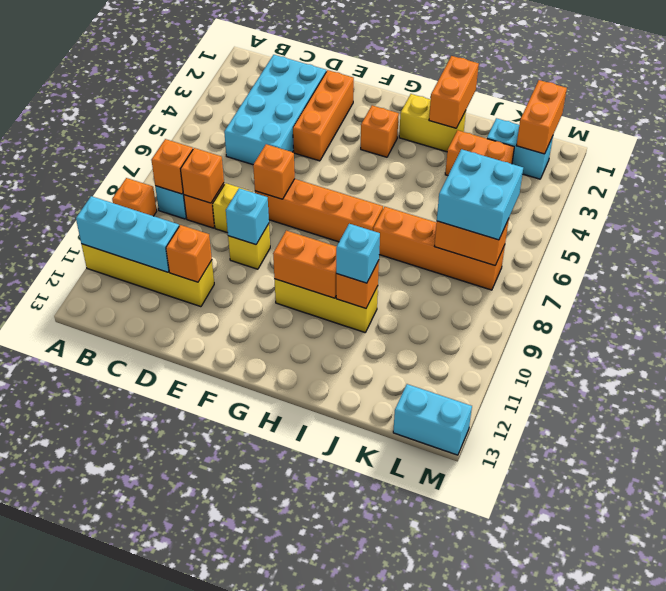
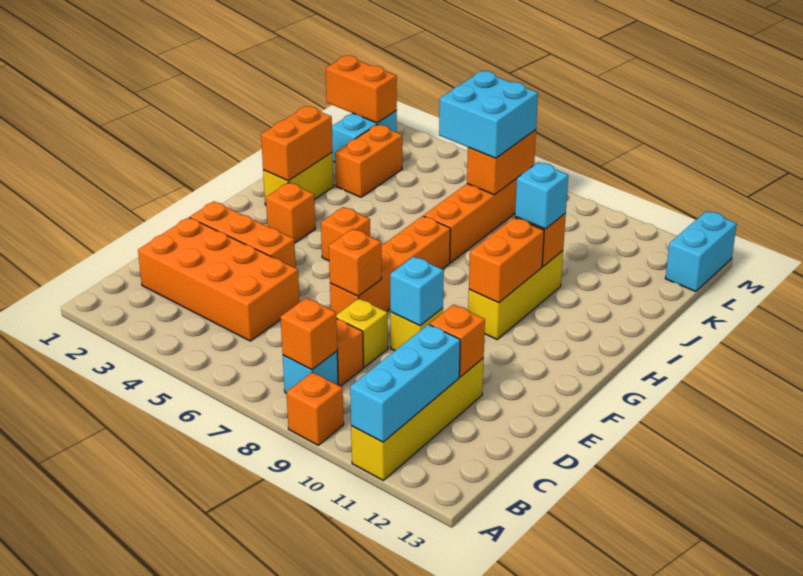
cyan 2x4 brick [224,55,326,165] -> orange 2x4 brick [138,217,300,341]
orange 1x1 brick [181,148,224,203] -> orange 1x1 brick moved to [321,207,370,261]
orange 1x2 brick [429,56,479,128] -> orange 1x2 brick turned to [261,106,333,181]

